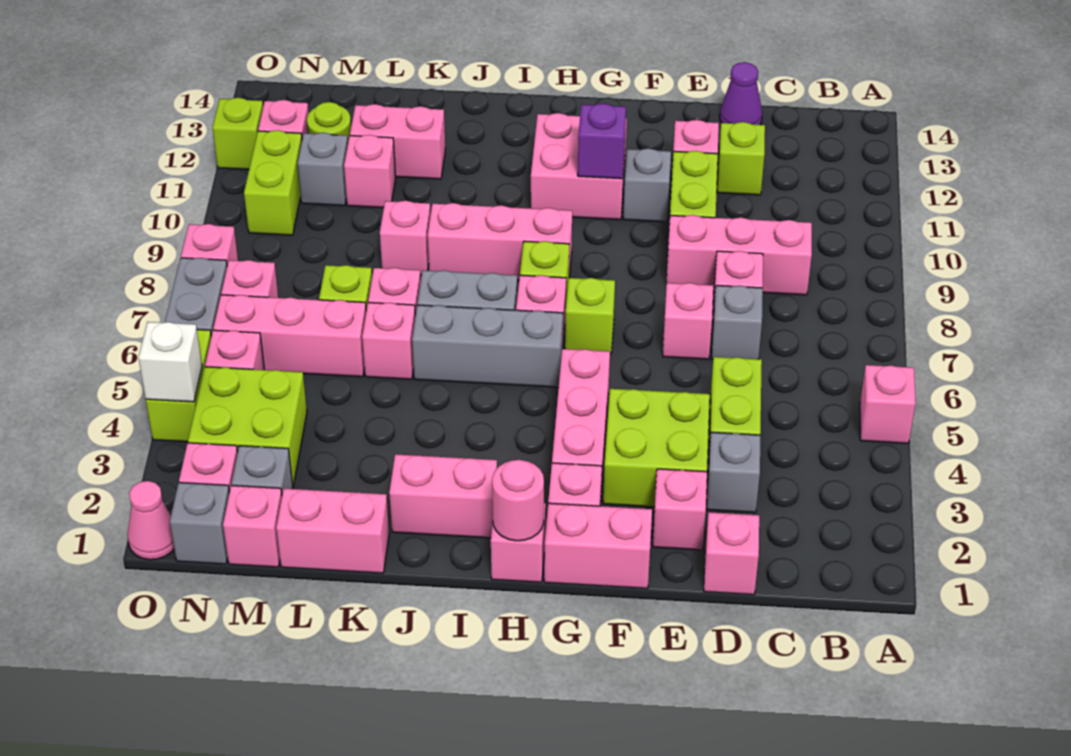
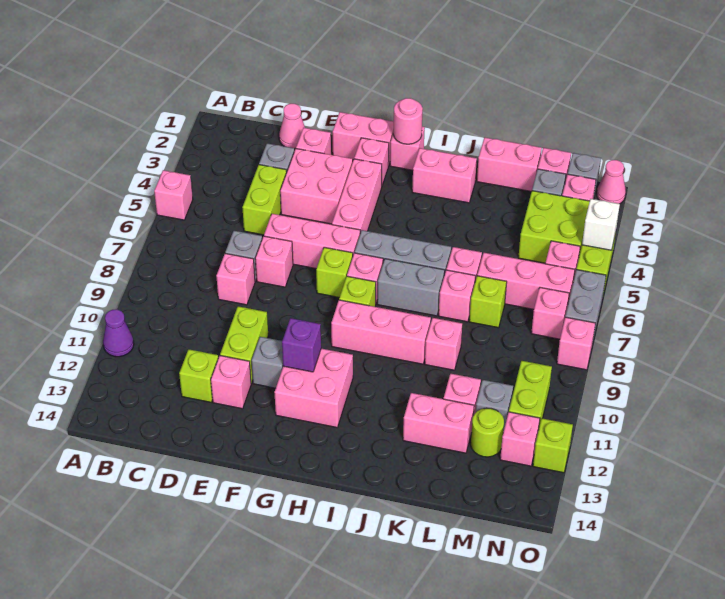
pink 1x3 brick [666,215,812,295] -> pink 1x3 brick moved to [264,214,360,269]
pink 1x1 brick [704,512,759,595] -> pink 1x1 cone [279,104,305,149]
purple 1x1 cone [720,62,763,125] -> purple 1x1 cone moved to [103,309,134,357]
lime 2x2 brick [603,389,710,507] -> pink 2x2 brick [280,149,353,224]

